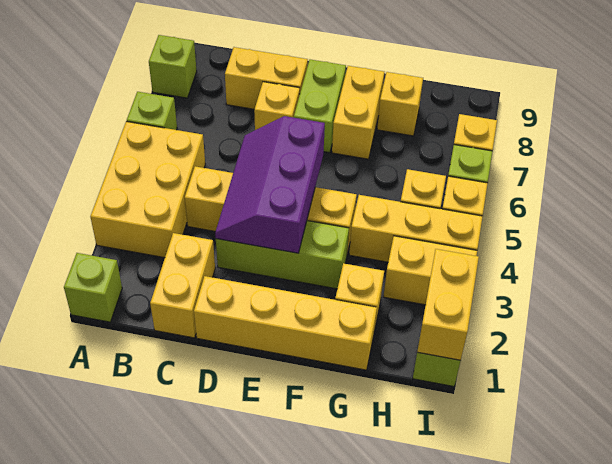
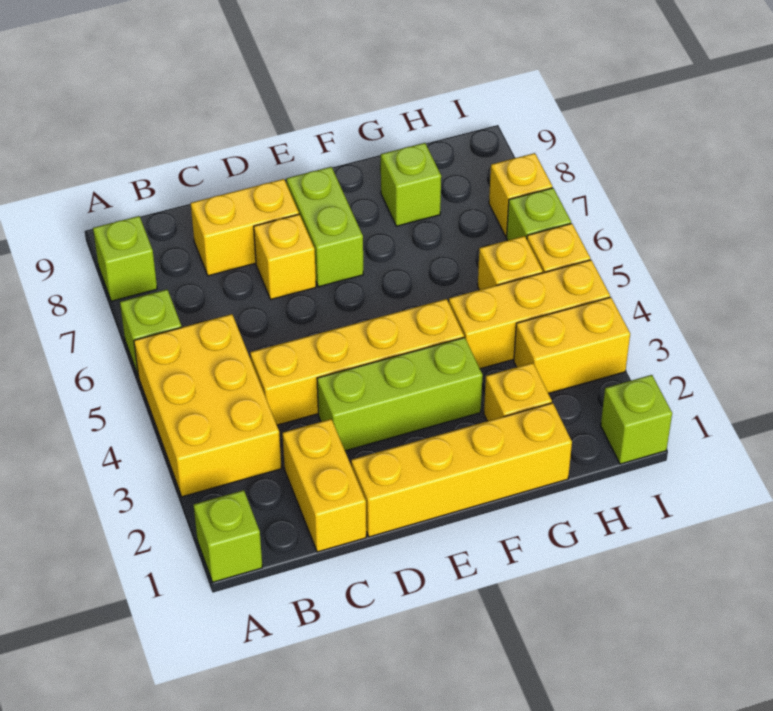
purple 2x3 slope [215,116,325,253] -> none
yellow 1x2 brick [332,66,384,159] -> none
yellow 1x1 brick [377,72,423,136] -> lime 1x1 brick [381,143,441,226]
yellow 1x2 brick [417,249,479,360] -> none

